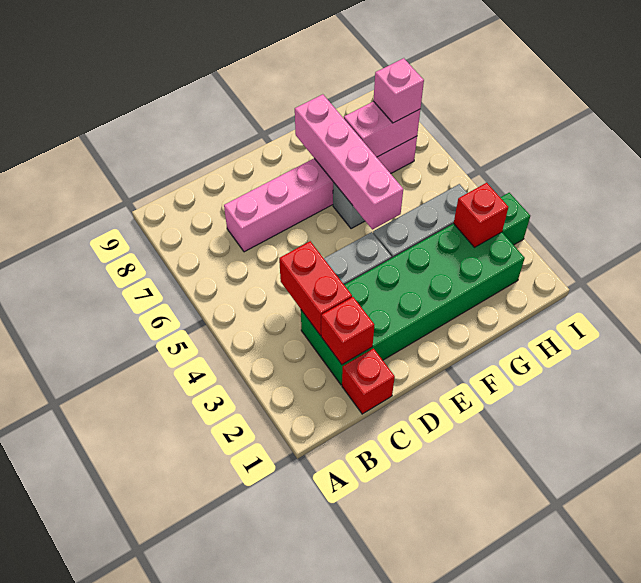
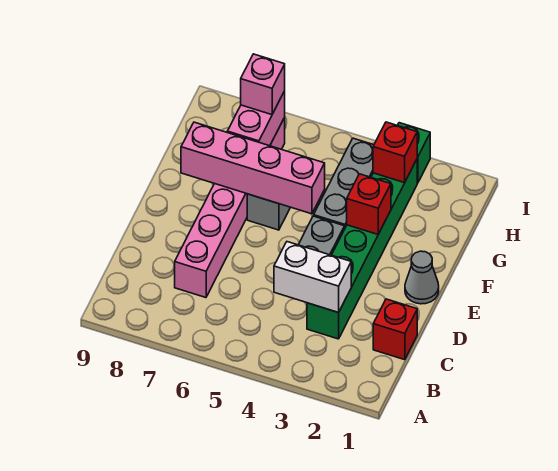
green 2x6 brick [301,224,525,385] -> green 1x6 brick [307,159,417,339]
red 1x1 brick [321,297,374,364] -> red 1x1 brick moved to [347,174,391,234]
red 1x2 brick [279,241,352,336] -> white 1x2 brick [274,242,351,313]
none -> grey 1x1 cone [405,251,439,304]

